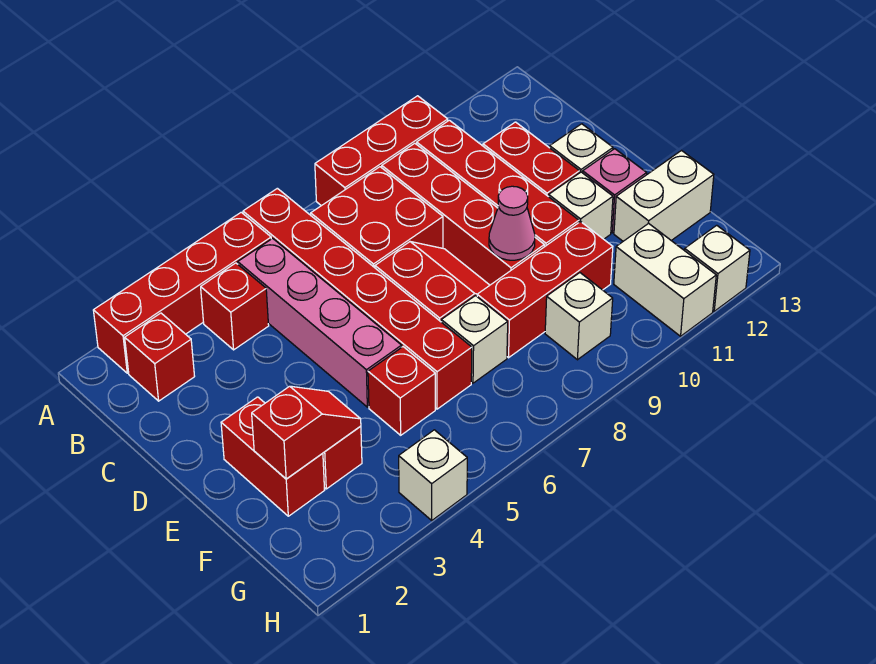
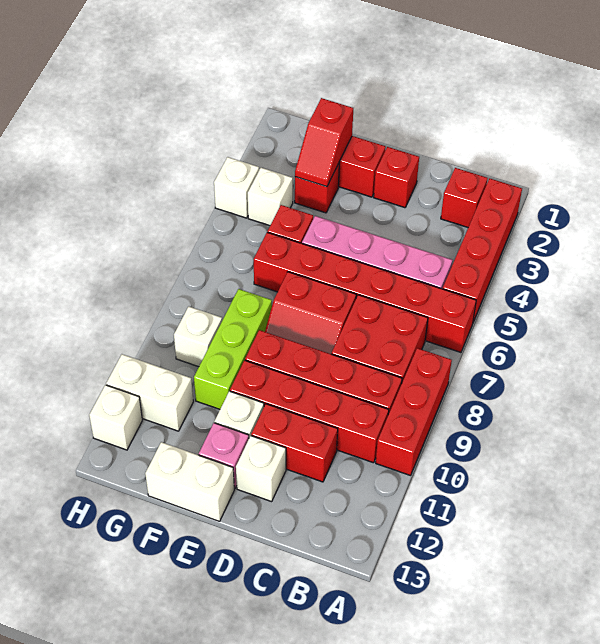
red 1x1 brick [201,263,269,350] -> red 1x1 brick moved to [374,147,419,208]
pink 1x1 cone [489,186,535,260] -> none
white 1x1 brick [441,296,508,383] -> white 1x1 brick moved to [248,168,293,226]
red 1x3 brick [477,222,613,358] -> lime 1x3 brick [194,289,272,409]
white 1x2 brick [614,151,714,241] -> white 1x2 brick turned to [145,442,234,521]

